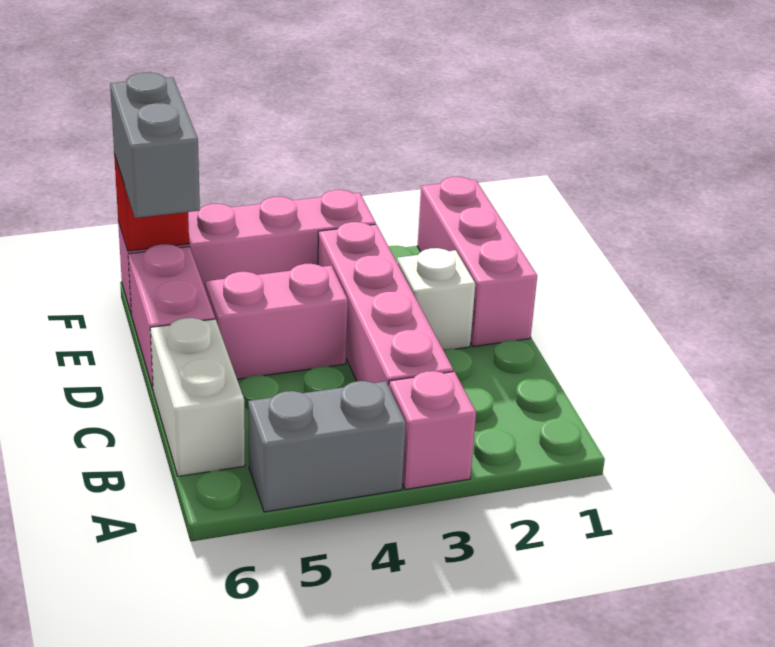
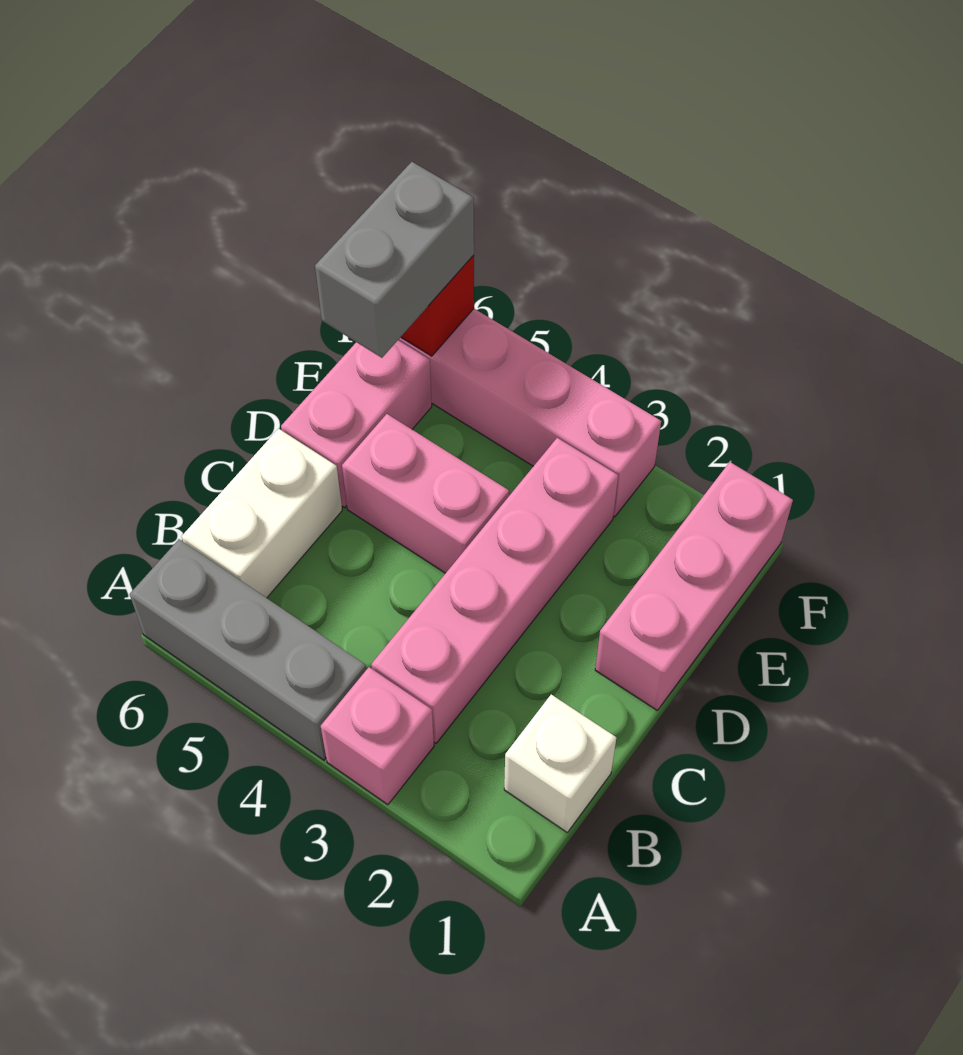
grey 1x2 brick [248,381,406,512] -> grey 1x3 brick [130,539,366,760]
white 1x1 brick [397,248,475,350] -> white 1x1 brick moved to [504,694,616,832]

